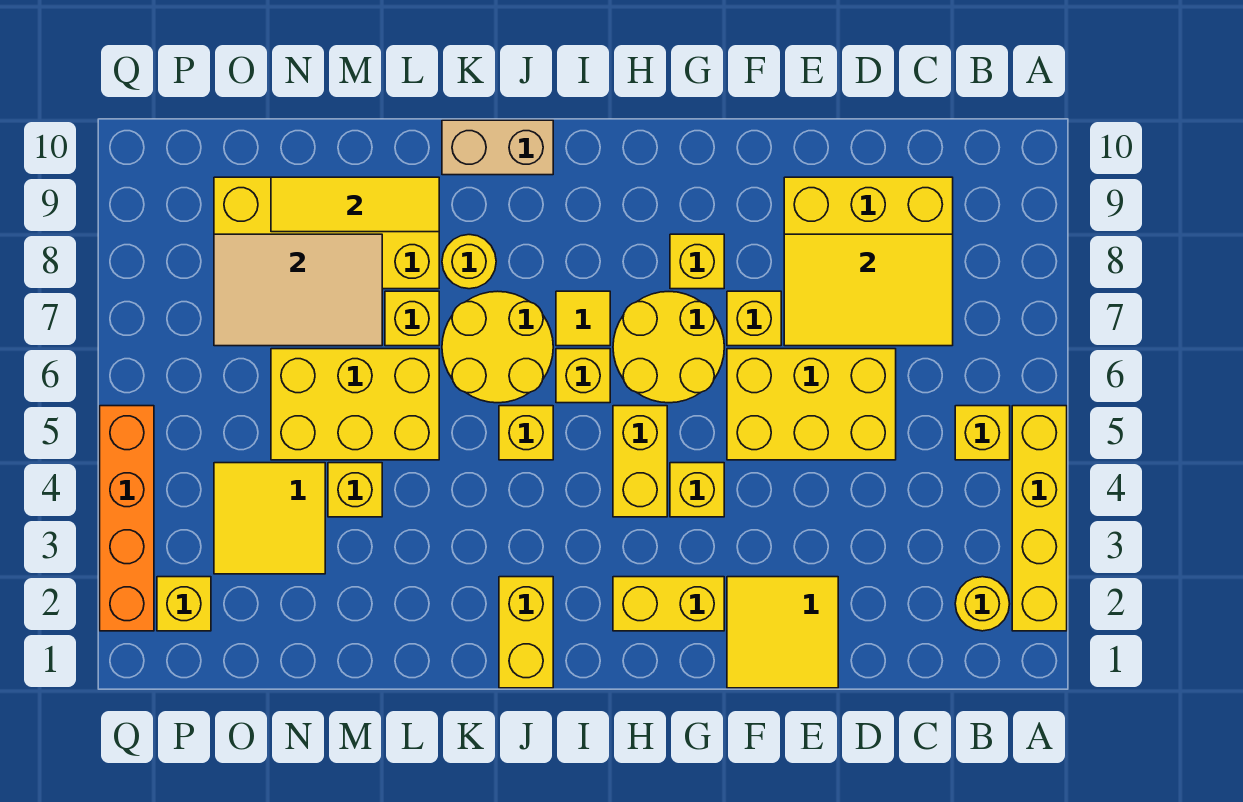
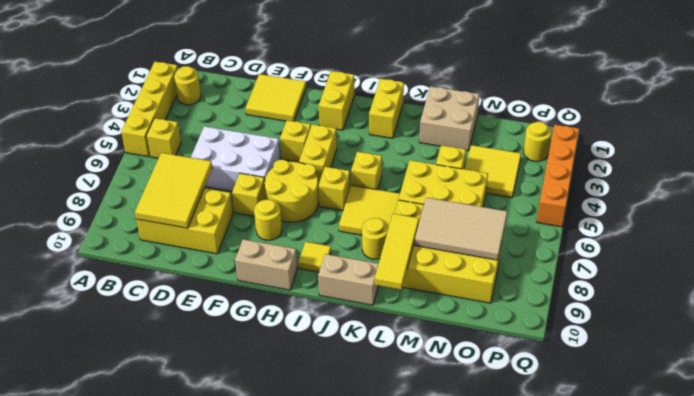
yellow 2x3 tile [784,234,953,346] -> yellow 2x3 tile turned to [135,153,212,228]
yellow 2x3 brick [727,349,896,460] -> white 2x3 brick [191,126,280,191]
yellow 1x2 brick [613,577,724,631] -> yellow 1x2 brick turned to [319,71,354,130]
yellow 1x1 brick [670,234,724,289] -> yellow 1x1 round brick [254,200,282,240]
none -> tan 1x2 brick [235,239,297,290]
yellow 1x1 tile [556,291,610,346] -> yellow 1x1 tile moved to [299,242,331,272]
yellow 2x2 round brick [442,291,553,403] -> yellow 2x2 tile [339,185,400,235]
none -> tan 2x2 brick [419,86,479,151]
yellow 1x3 tile [271,177,439,232] -> yellow 1x3 tile turned to [375,214,419,290]
yellow 1x1 brick [157,577,211,631] -> yellow 1x1 round brick [524,122,551,162]

